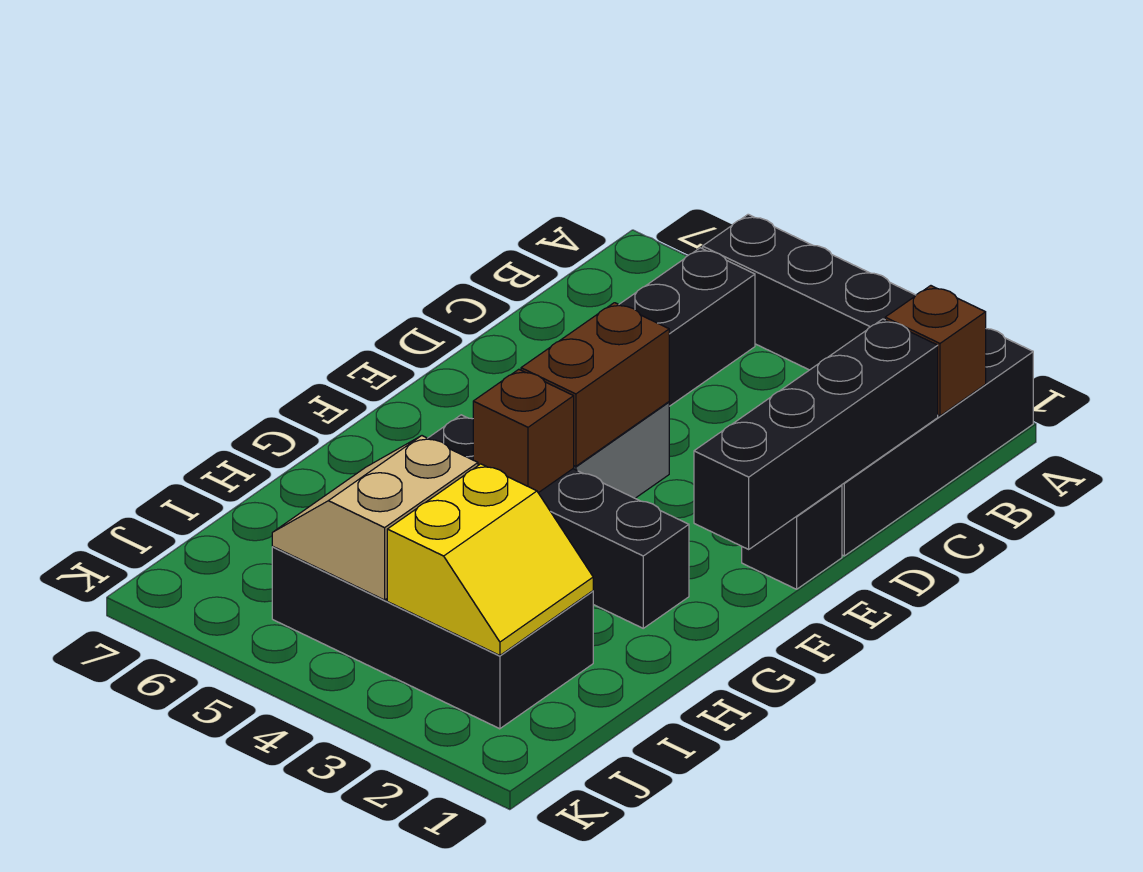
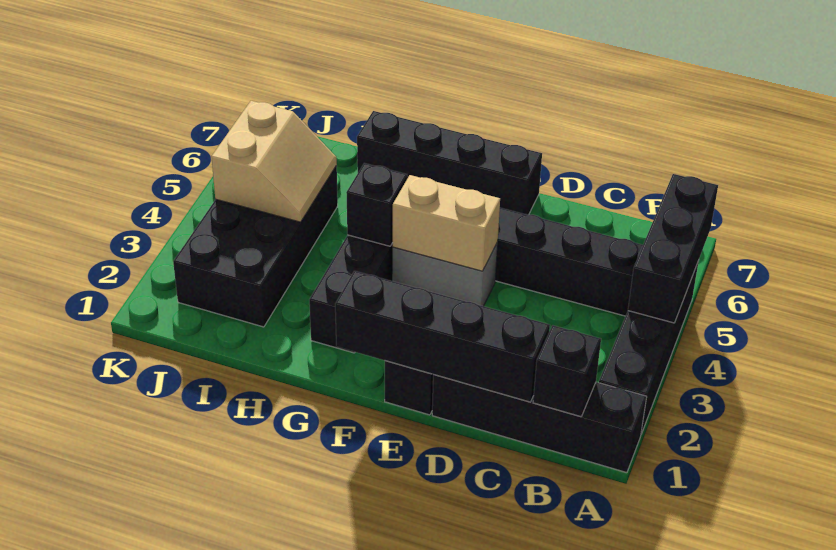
none -> black 1x3 brick [628,174,718,323]
brown 1x1 brick [885,286,986,416] -> black 1x1 brick [533,325,601,417]
brown 1x2 brick [521,303,669,466] -> tan 1x2 brick [393,175,500,271]
none -> black 1x4 brick [357,111,542,215]
brown 1x1 brick [473,369,574,493] -> black 1x1 brick [346,163,407,246]
yellow 2x2 slope [387,464,593,655] -> none
tan 2x2 slope [272,436,478,600] -> tan 2x2 slope turned to [211,101,337,222]

